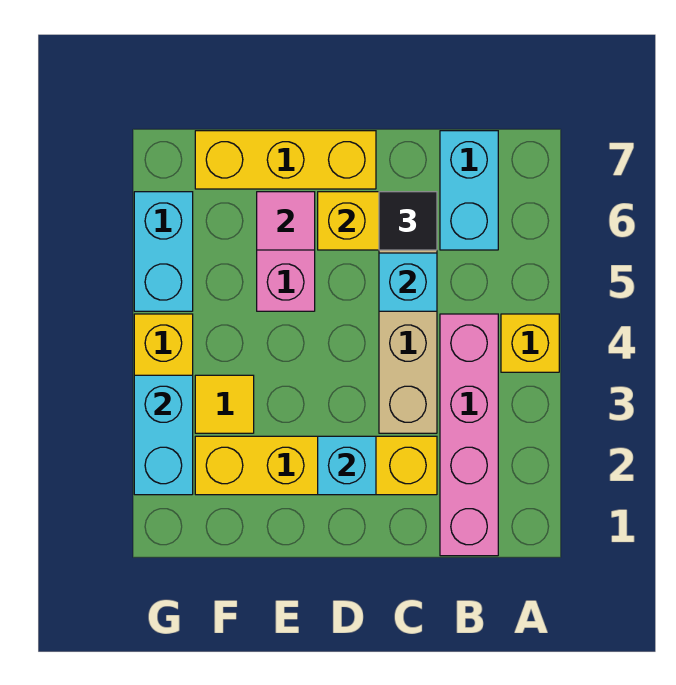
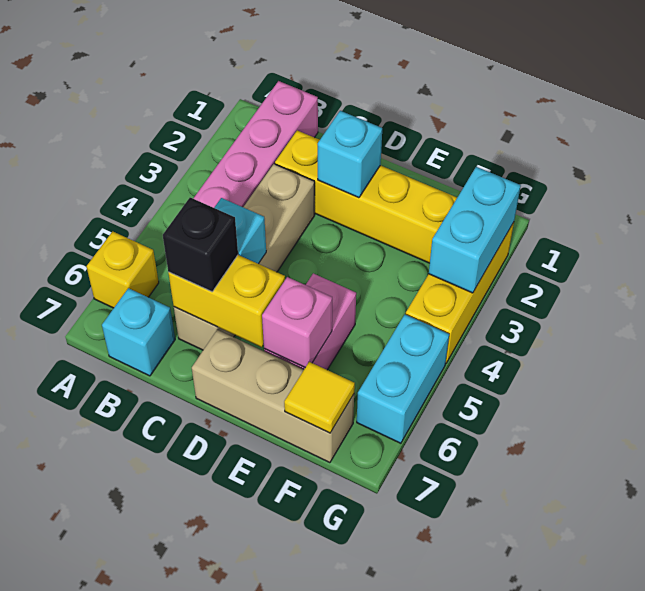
yellow 1x1 brick [501,314,559,372] -> yellow 1x1 brick moved to [87,231,159,308]
cyan 1x2 brick [440,131,498,250] -> cyan 1x1 brick [102,288,175,376]
black 1x1 tile [379,192,437,250] -> black 1x1 brick [163,198,238,292]
yellow 1x3 brick [195,131,376,189] -> tan 1x3 brick [192,330,354,463]
pink 1x1 tile [257,192,315,250] -> pink 1x1 brick [262,277,332,367]
yellow 1x1 tile [195,375,254,433] -> yellow 1x1 tile moved to [284,362,355,433]

